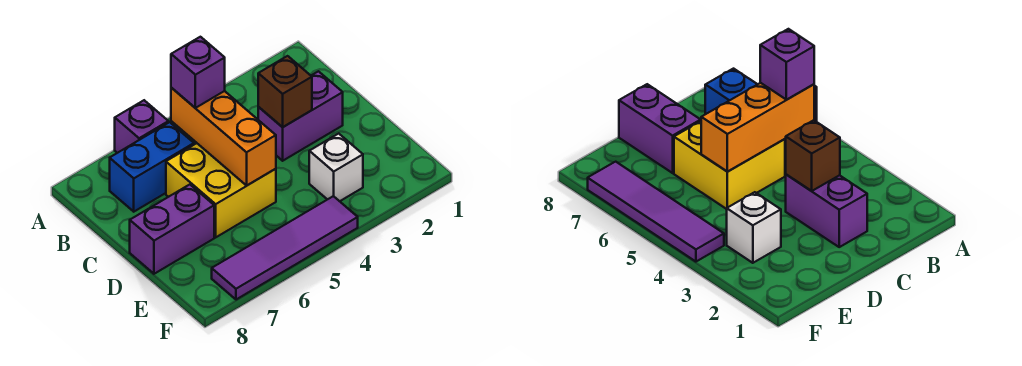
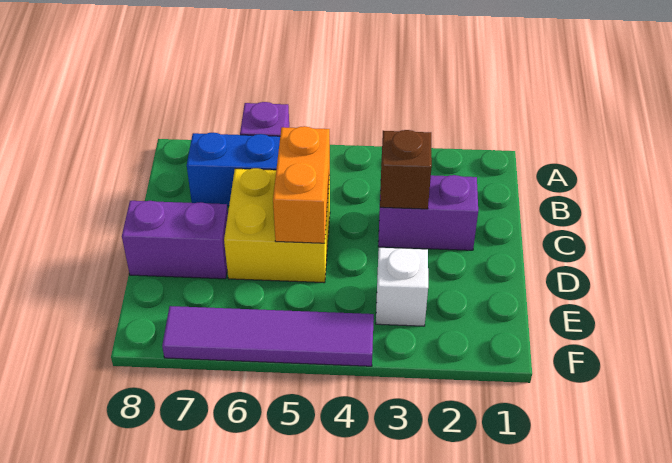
orange 1x3 brick [171,88,276,185] -> orange 1x2 brick [273,126,330,243]
purple 1x1 brick [171,37,225,108] -> none

